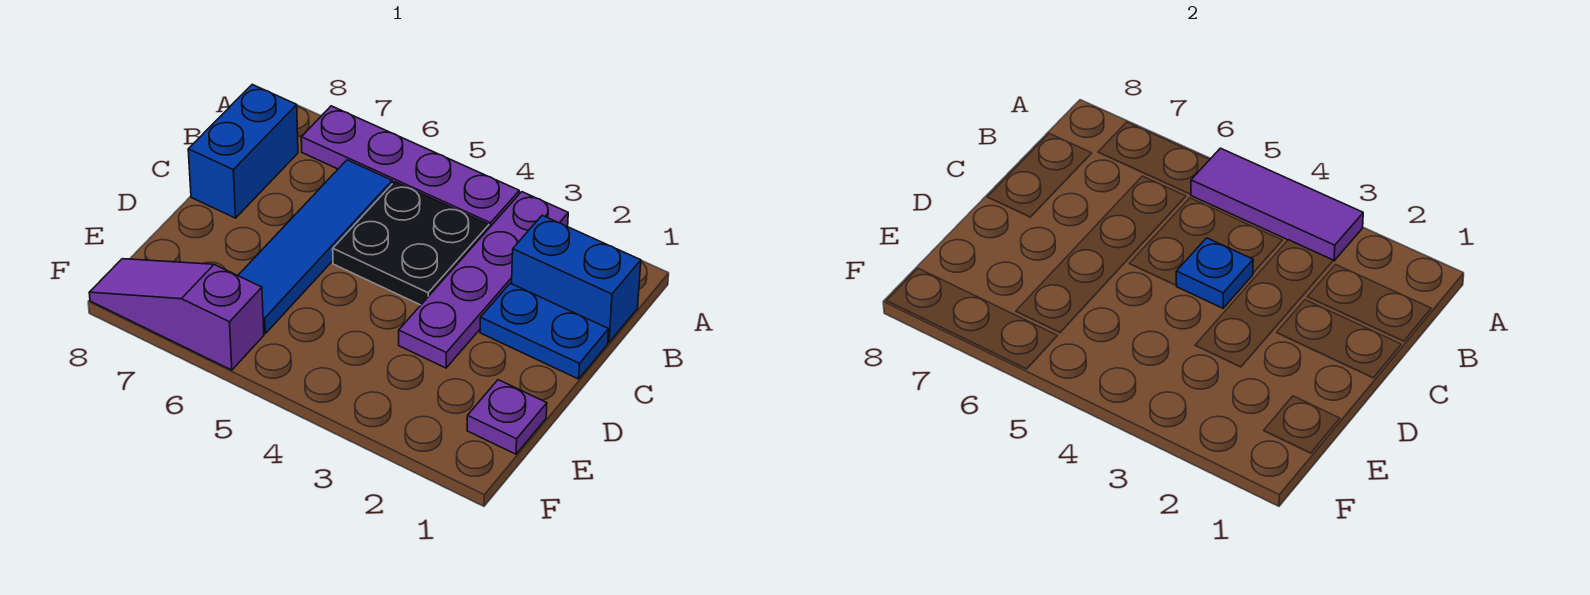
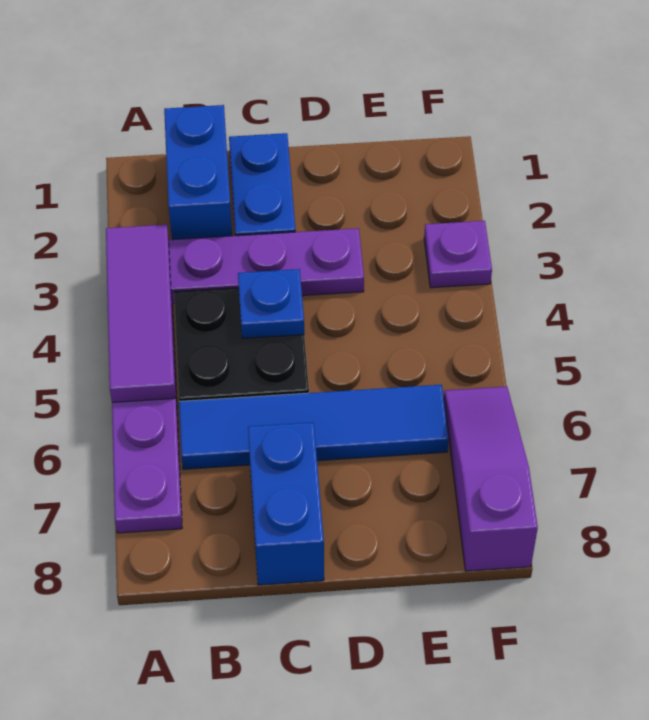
blue 1x2 brick [188,85,298,218] -> blue 1x2 brick turned to [248,422,324,585]
purple 1x1 plate [467,380,547,454] -> purple 1x1 plate moved to [424,221,492,288]
purple 1x3 slope [89,259,264,370] -> purple 1x3 slope turned to [444,386,538,571]

